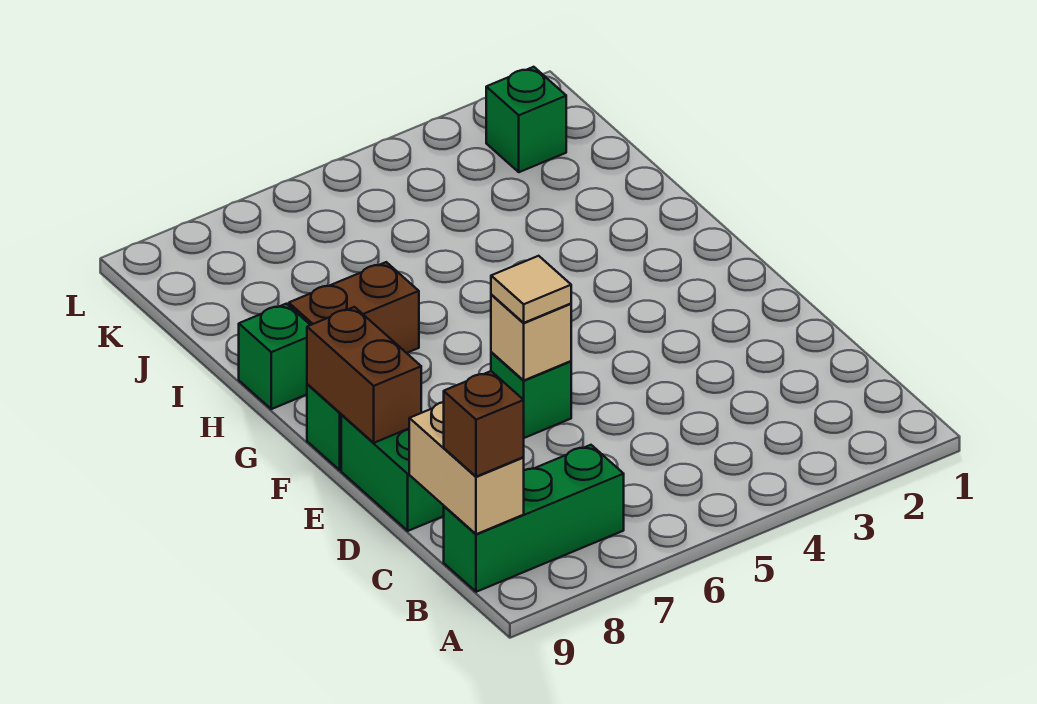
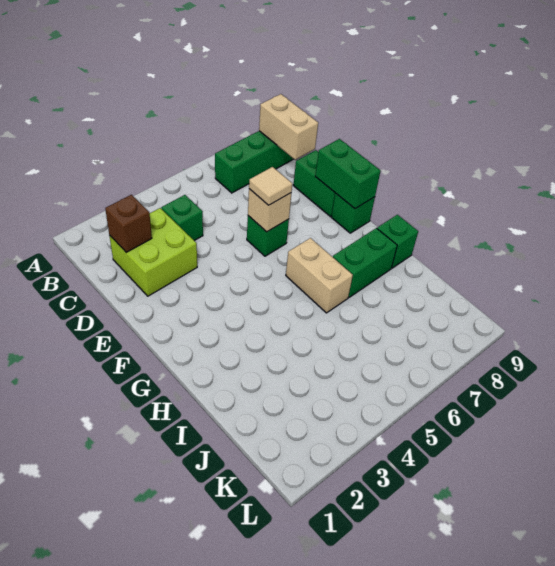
brown 1x1 brick [444,371,524,477] -> brown 1x1 brick moved to [105,195,152,253]
none -> lime 2x2 brick [109,208,197,296]
brown 1x2 brick [307,307,421,443] -> green 1x2 brick [315,139,380,209]
none -> tan 1x2 brick [286,238,353,313]
brown 1x2 brick [289,262,419,353] -> green 1x2 brick [333,228,397,297]
green 1x1 brick [486,67,566,172] -> green 1x1 brick moved to [161,195,203,241]

